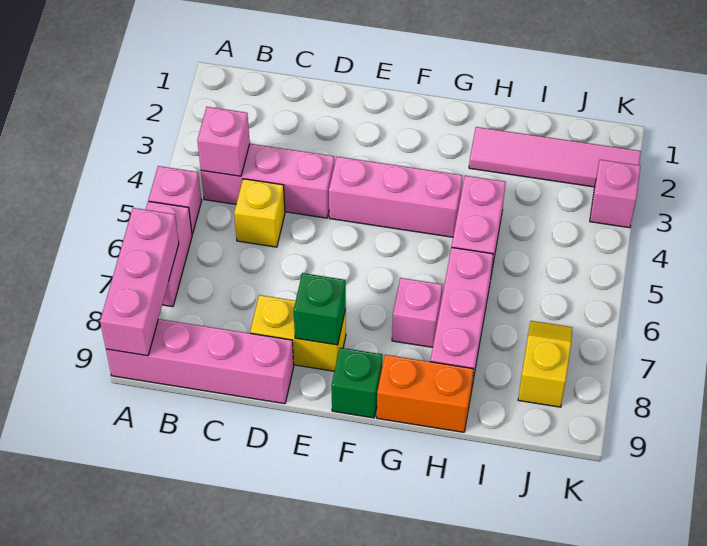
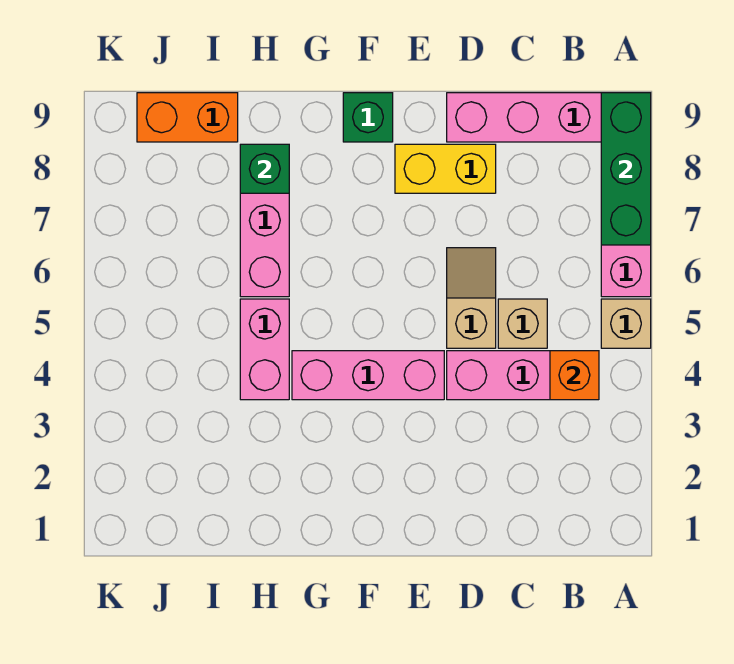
pink 1x1 brick [149,166,202,234] -> tan 1x1 brick [601,299,651,348]
pink 1x3 brick [100,208,179,356] -> green 1x3 brick [601,93,651,245]
pink 1x1 brick [197,107,250,176] -> orange 1x1 brick [550,351,599,400]
yellow 1x1 brick [234,179,285,247] -> tan 1x1 brick [498,299,547,348]
none -> tan 1x2 slope [447,248,496,348]
green 1x1 brick [294,273,346,345] -> green 1x1 brick moved to [240,144,289,193]
pink 1x1 brick [392,278,442,347] -> none
orange 1x2 brick [377,355,473,432] -> orange 1x2 brick moved to [137,93,238,142]
pink 1x4 tile [469,127,641,187] -> none
yellow 1x2 slope [518,321,572,407] -> none
pink 1x1 brick [590,160,641,228] -> none

